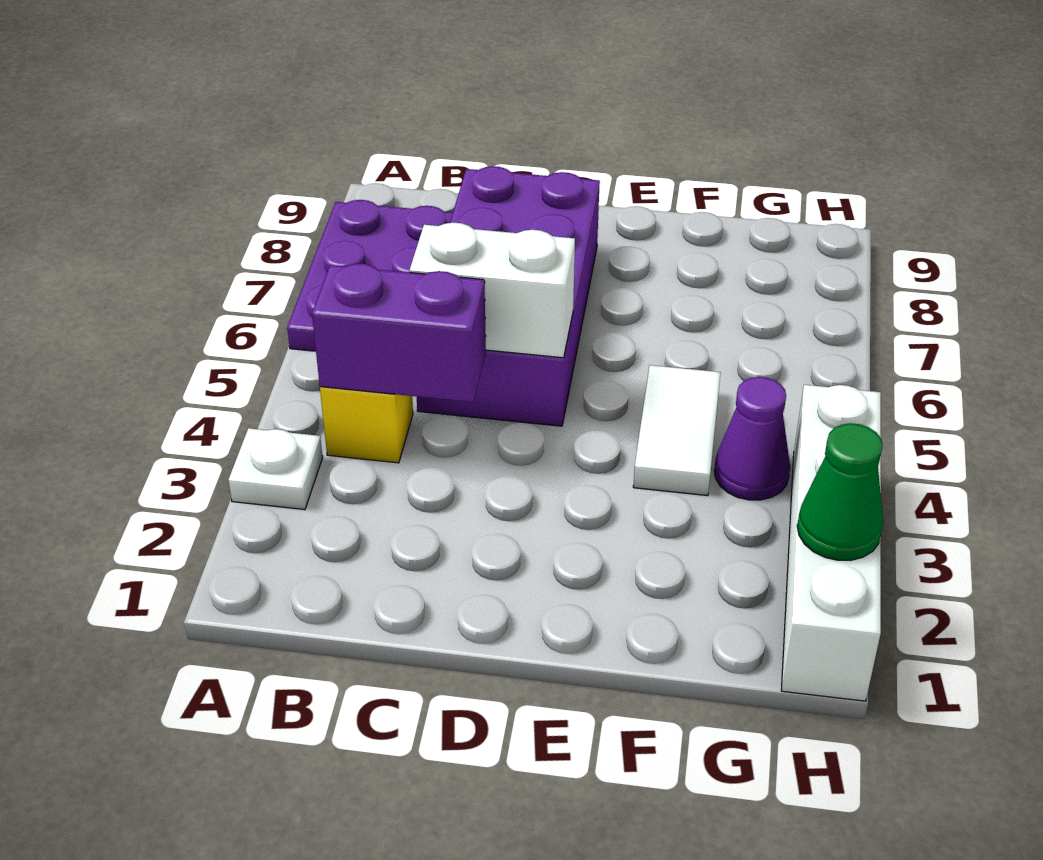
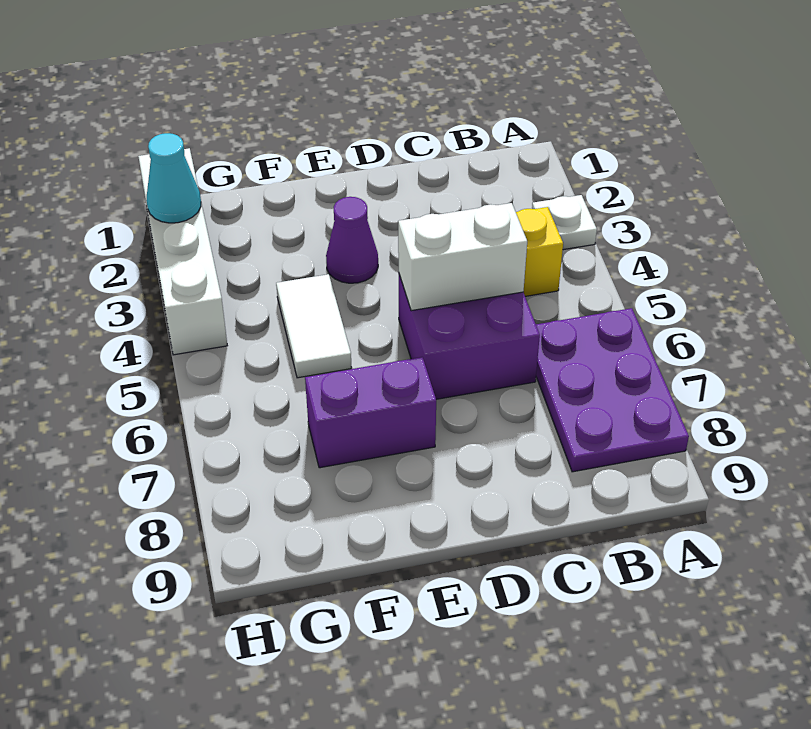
purple 1x2 brick [312,264,486,402] -> purple 1x2 brick moved to [305,357,436,468]
purple 2x4 brick [417,166,600,426] -> purple 2x2 brick [399,275,540,399]
purple 1x1 cone [714,377,790,500] -> purple 1x1 cone moved to [326,197,378,283]
green 1x1 cone [797,423,883,560] -> cyan 1x1 cone [146,133,201,223]

